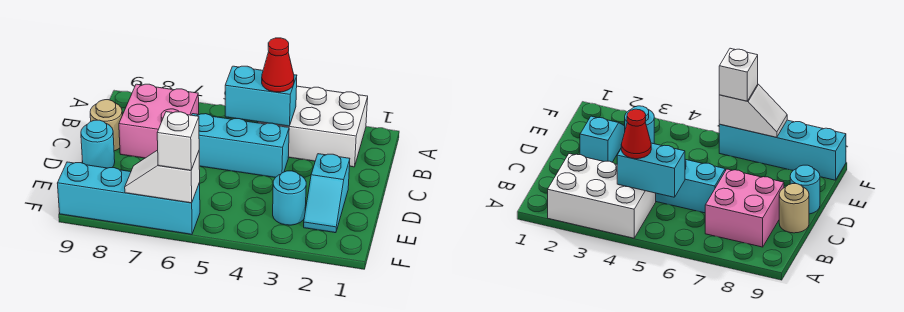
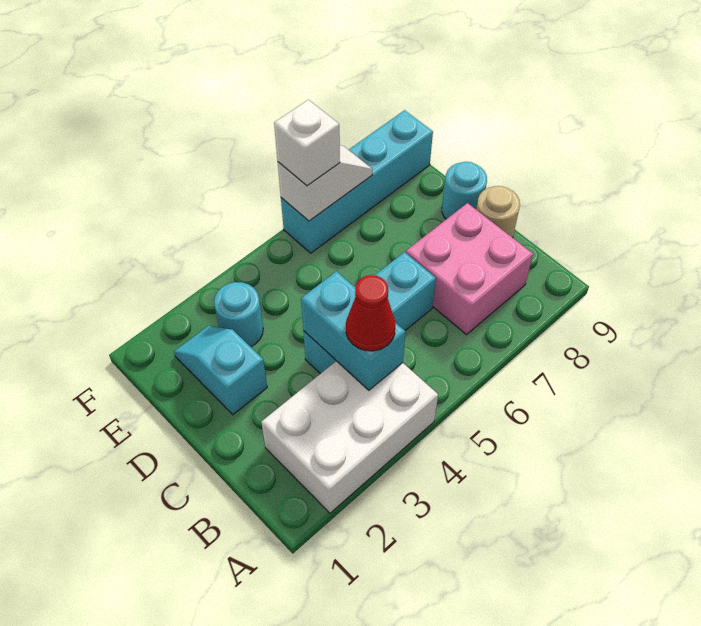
cyan 1x2 brick [225,66,297,126] -> cyan 1x2 brick turned to [301,271,405,390]

